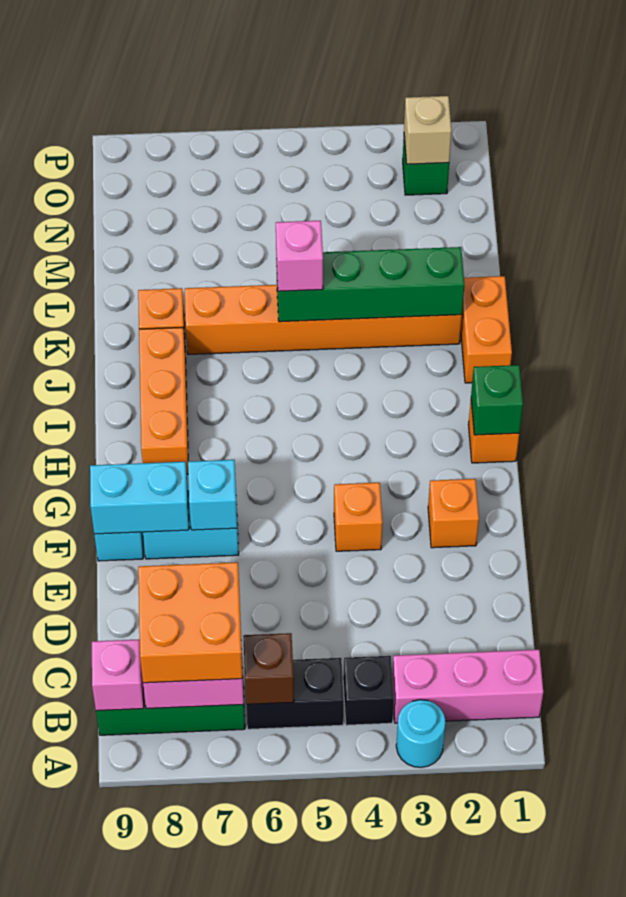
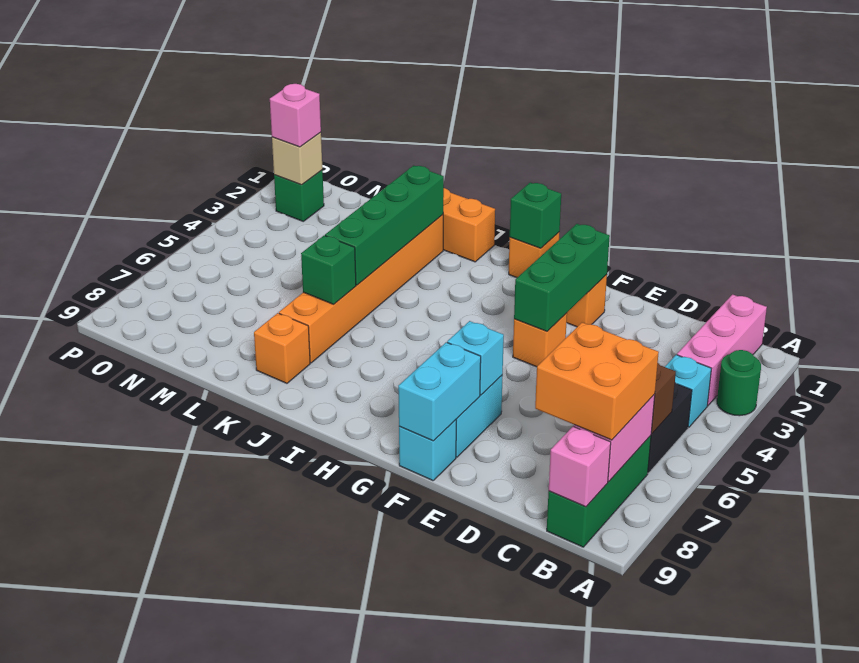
cyan 1x1 round brick [396,700,445,767] -> green 1x1 round brick [717,350,761,416]
black 1x1 brick [343,656,394,725] -> cyan 1x1 brick [665,355,711,428]
none -> green 1x3 brick [514,224,610,332]
orange 1x3 brick [139,327,188,474] -> none
pink 1x1 brick [276,221,323,291] -> pink 1x1 brick moved to [270,84,321,147]
none -> green 1x1 brick [301,236,356,304]

